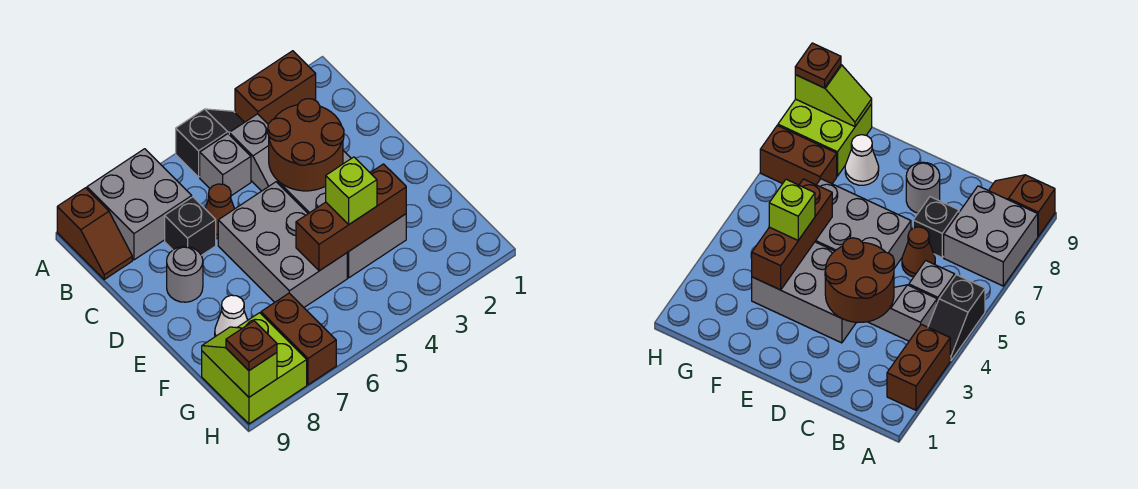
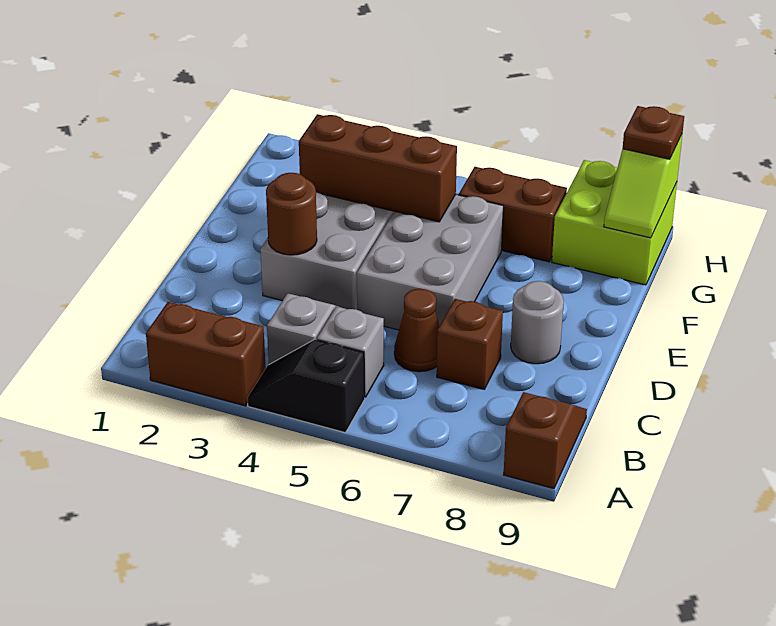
grey 2x2 brick [87,149,192,260] -> none
brown 2x2 round brick [268,99,344,191] -> brown 1x1 round brick [266,173,317,255]
black 1x1 brick [165,197,216,255] -> brown 1x1 brick [437,299,503,389]
lime 1x1 brick [326,157,377,224] -> none
white 1x1 cone [215,295,248,337] -> none
brown 1x2 brick [261,293,336,385] -> brown 1x2 brick turned to [459,167,567,262]

